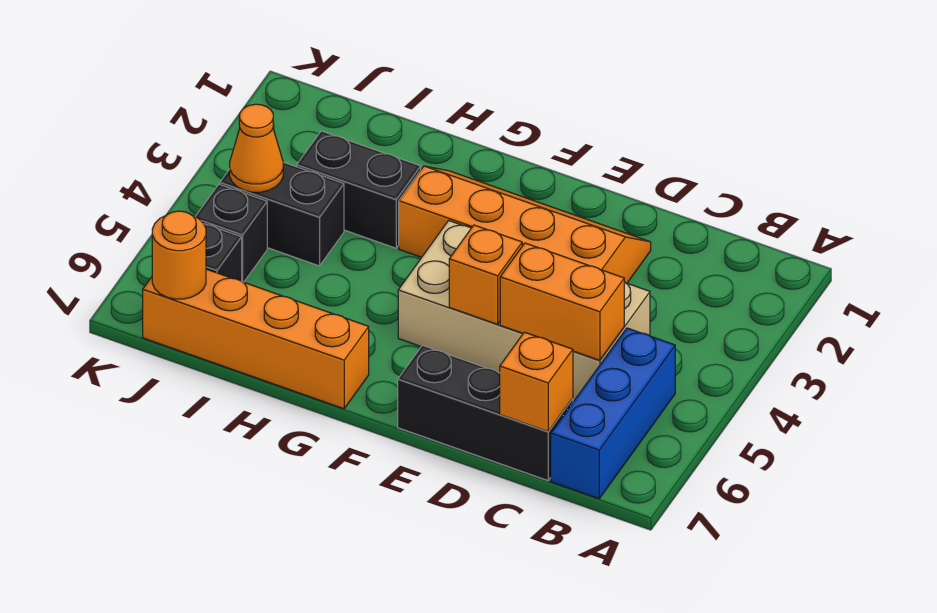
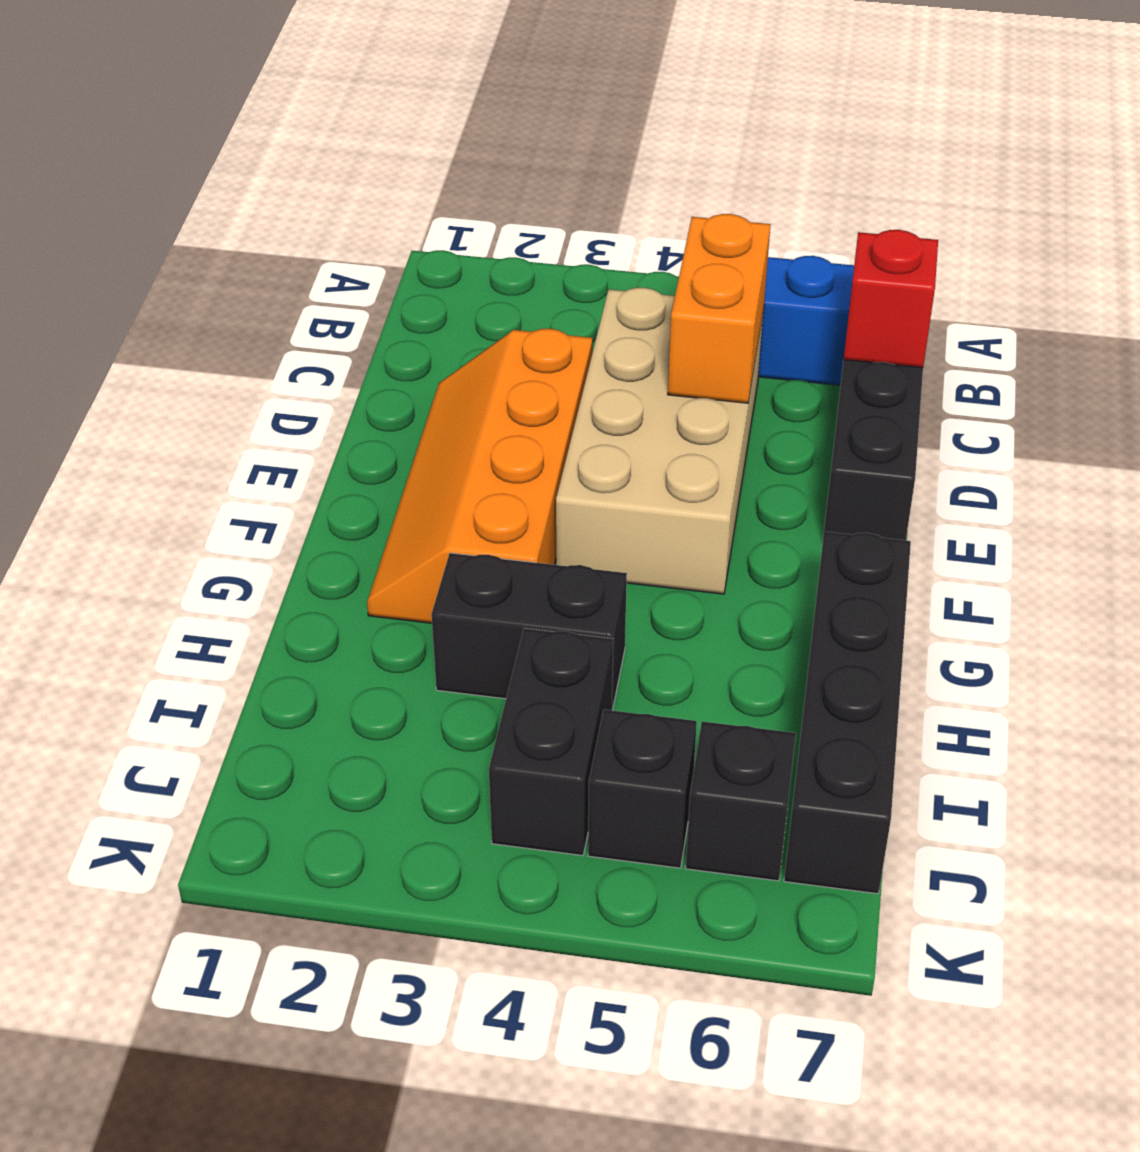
orange 1x1 brick [500,332,573,431] -> red 1x1 brick [844,230,938,368]
orange 1x1 brick [449,225,522,324] -> none
orange 1x4 brick [143,269,369,409] -> black 1x4 brick [784,532,911,894]
black 1x2 brick [297,131,421,248] -> black 1x2 brick turned to [431,553,627,710]
orange 1x1 cone [230,104,283,192] -> none
orange 1x1 round brick [152,211,206,299] -> none

